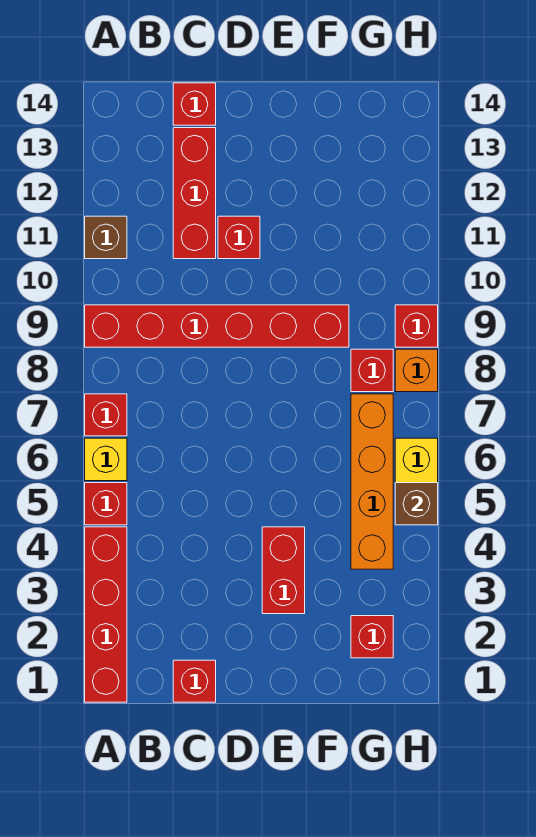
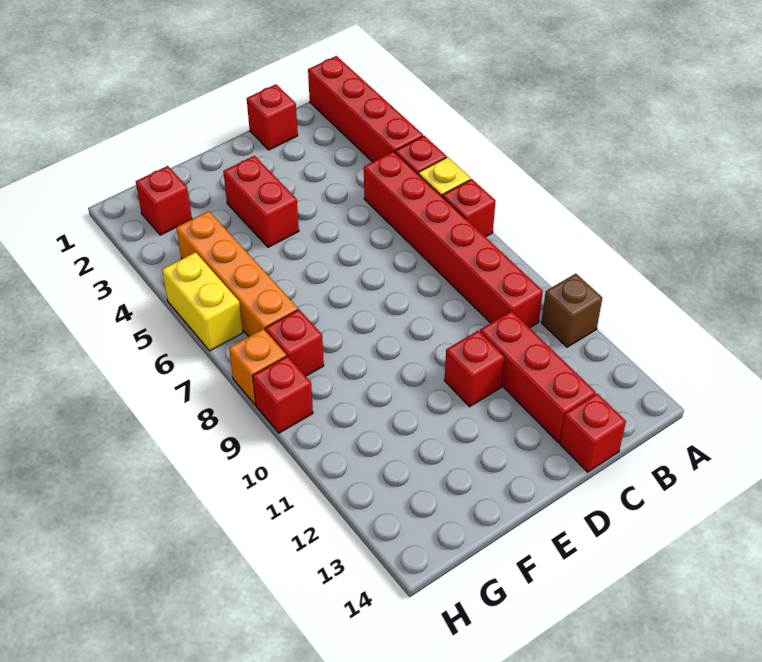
red 1x6 brick [85,305,349,347] -> red 1x6 brick turned to [364,151,543,328]
brown 1x1 brick [395,483,438,525] -> none

